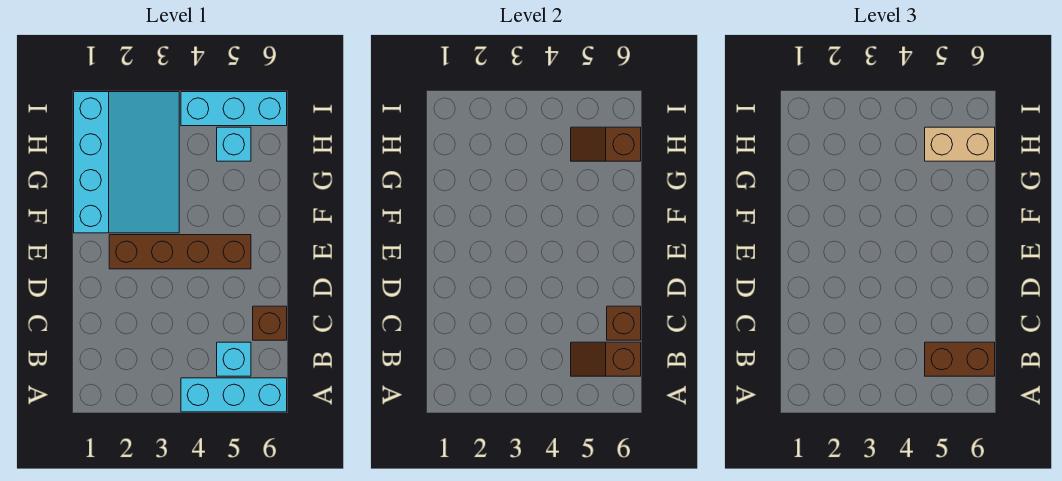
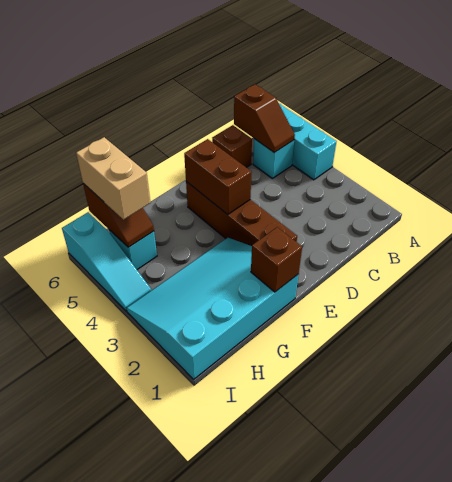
brown 1x2 brick [925,342,995,376] -> brown 1x2 brick moved to [184,139,252,215]
brown 1x1 brick [607,306,641,340] -> brown 1x1 brick moved to [251,227,302,292]
cyan 1x3 brick [181,92,287,126] -> cyan 1x3 slope [62,212,151,311]

